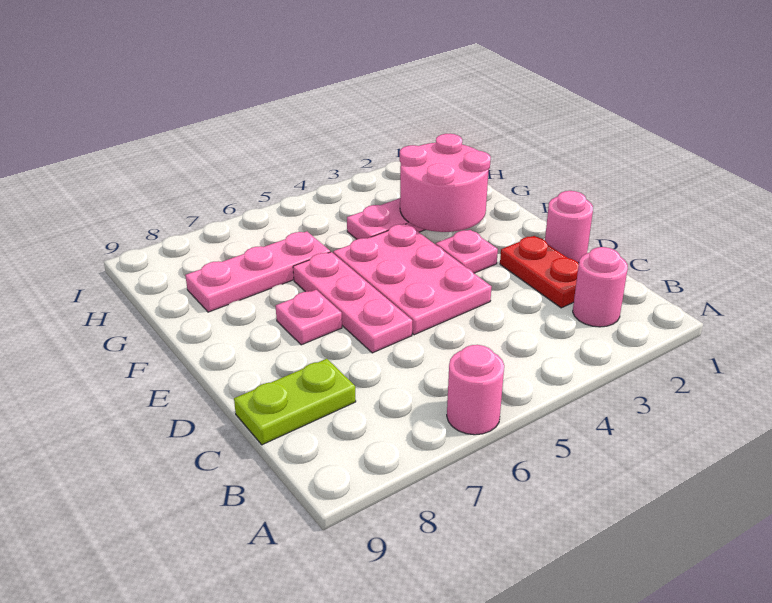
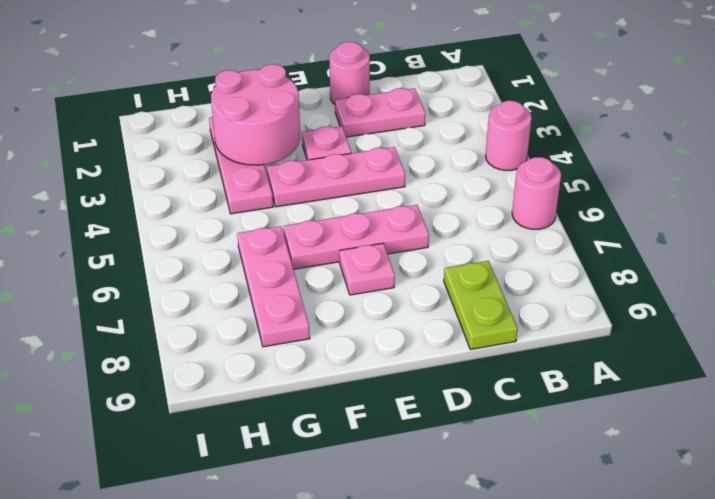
pink 1x1 round brick [573,247,628,327] -> pink 1x1 round brick moved to [485,101,532,170]
red 1x2 plate [500,236,579,308] -> pink 1x2 plate [335,88,425,137]
pink 2x3 plate [333,224,491,335] -> pink 1x3 plate [267,147,405,207]

